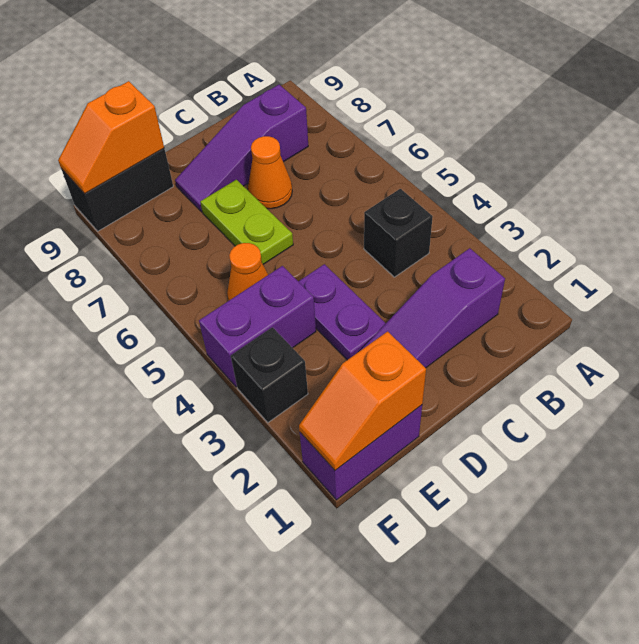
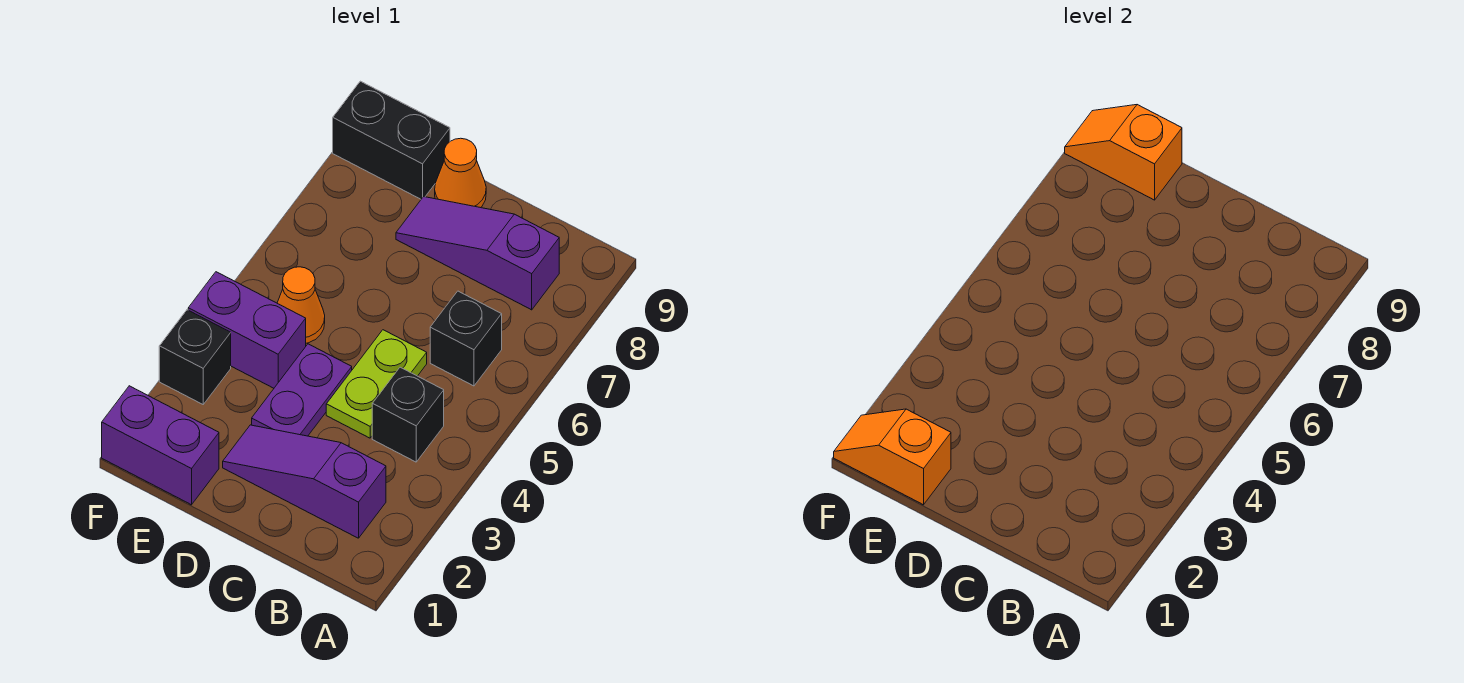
none -> black 1x1 brick [430,291,502,386]
orange 1x1 cone [248,136,292,209] -> orange 1x1 cone moved to [435,138,486,208]
lime 1x2 plate [200,180,293,264] -> lime 1x2 plate moved to [326,330,427,438]

